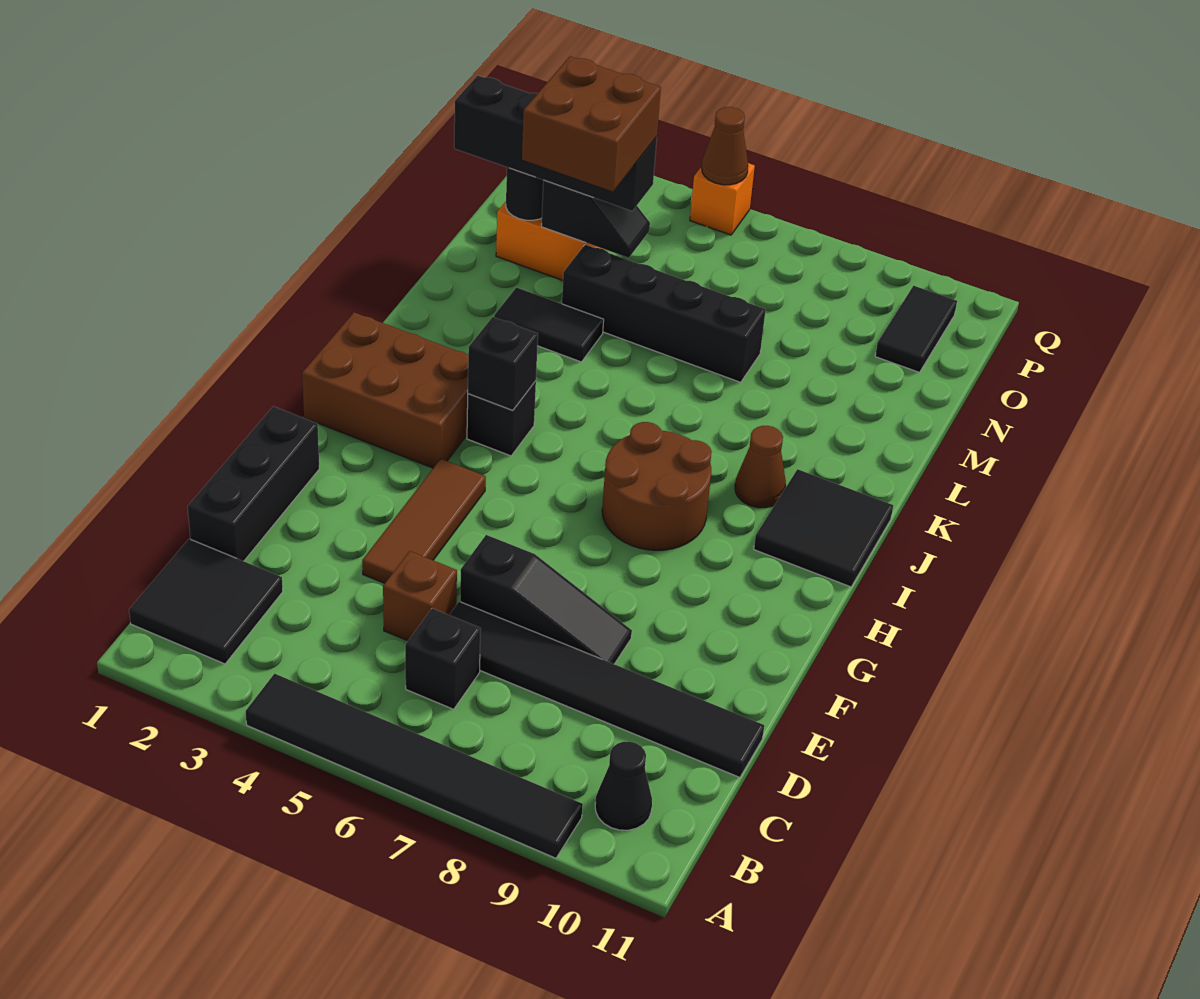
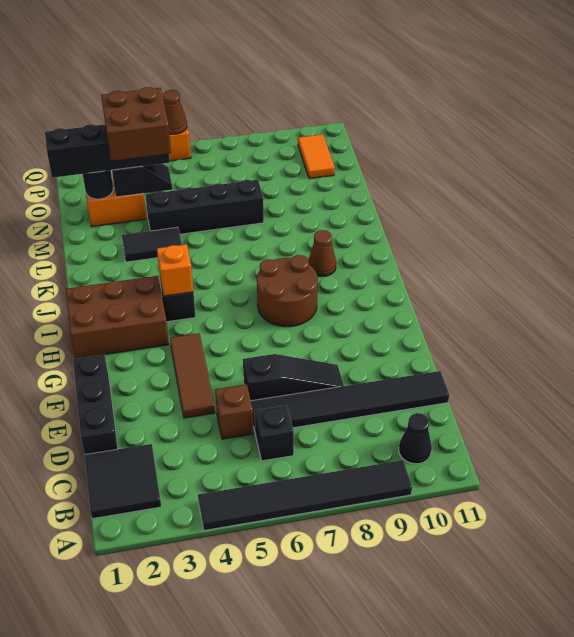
black 1x1 brick [468,317,538,410] -> orange 1x1 brick [157,244,193,296]
black 2x2 tile [754,469,893,587] -> none
black 1x2 tile [875,286,957,372] -> orange 1x2 tile [298,134,335,179]

